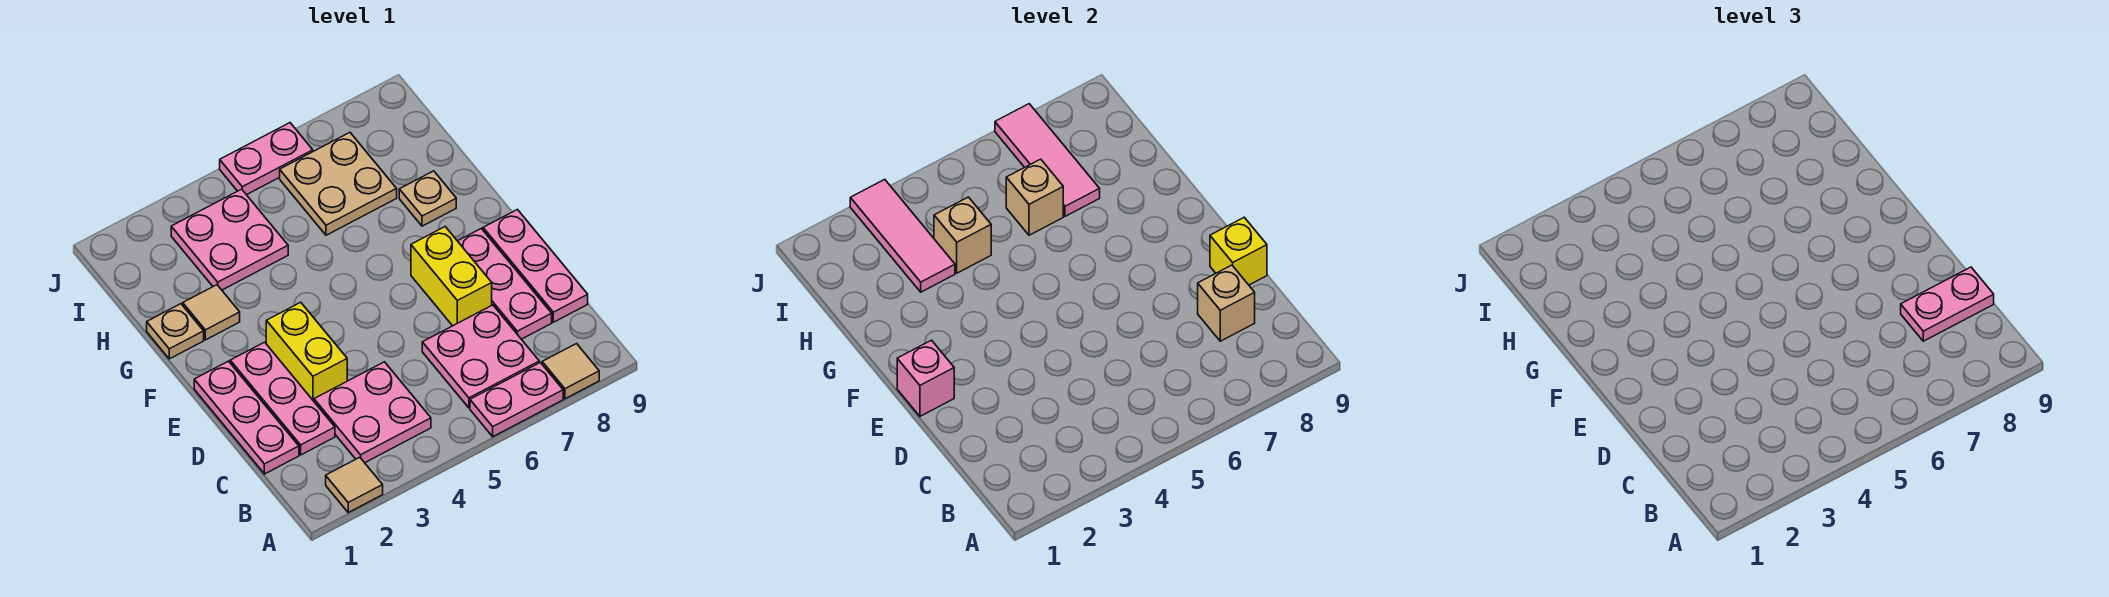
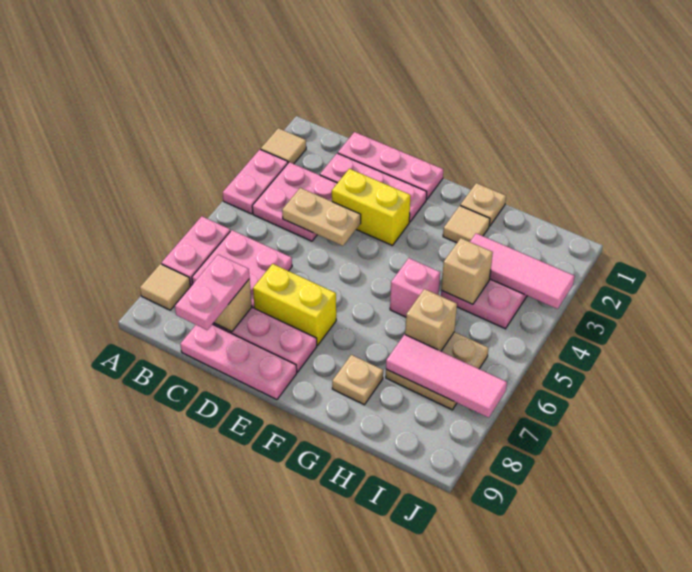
none -> tan 1x2 plate [282,188,361,246]
yellow 1x1 brick [1210,217,1267,285] -> none
pink 1x1 brick [897,340,954,416] -> pink 1x1 brick moved to [390,258,440,317]
pink 1x2 plate [220,123,313,195] -> pink 1x2 plate moved to [223,149,288,214]

